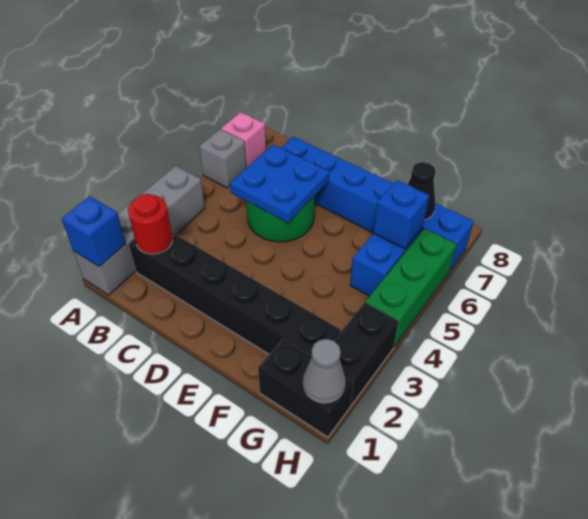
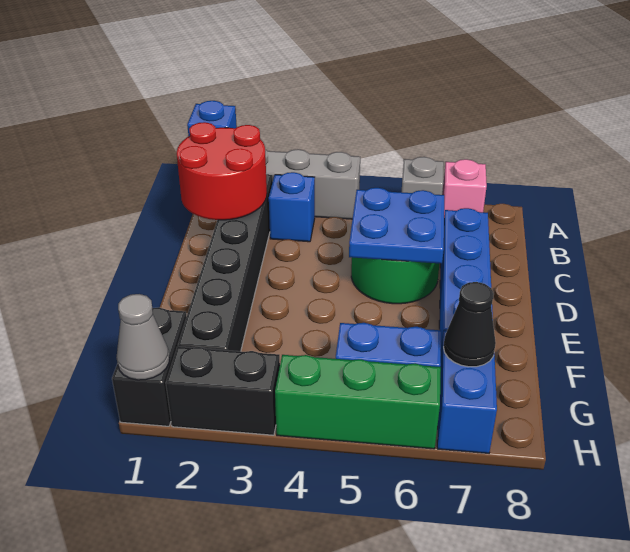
red 1x1 round brick [128,194,173,254] -> red 2x2 round brick [177,122,267,220]
blue 1x1 brick [374,180,429,249] -> blue 1x1 brick moved to [269,172,315,242]

